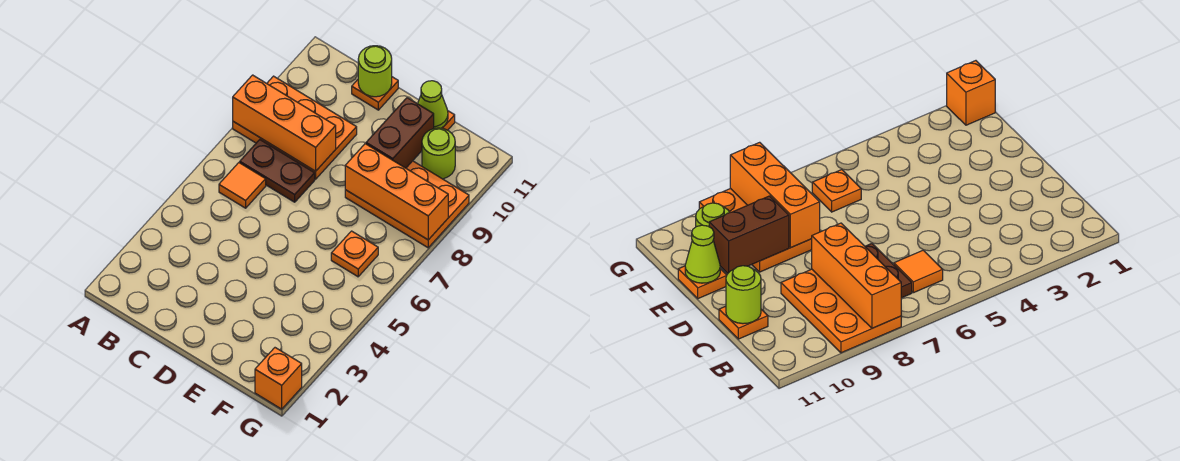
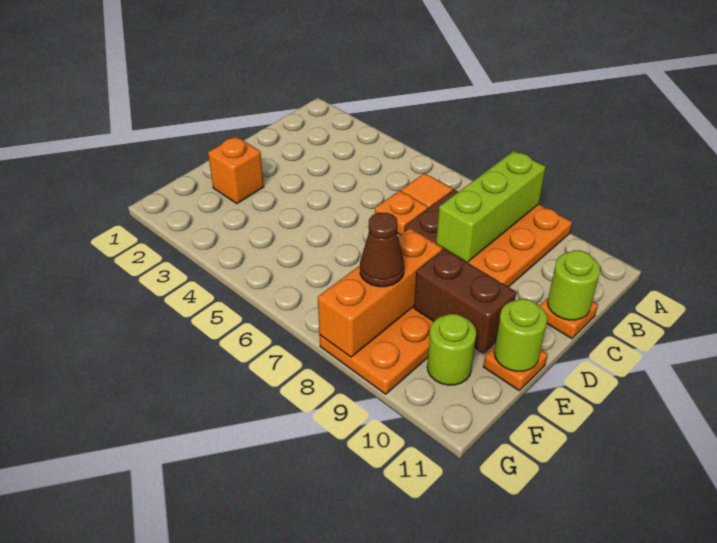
orange 1x3 brick [233,75,336,171] -> lime 1x3 brick [436,151,546,262]
lime 1x1 cone [418,81,448,129] -> lime 1x1 round brick [494,299,547,371]
orange 1x1 plate [331,231,378,277] -> orange 1x1 plate moved to [375,191,428,235]
none -> brown 1x1 cone [360,213,404,287]
orange 1x1 brick [255,348,302,409] -> orange 1x1 brick moved to [208,136,264,204]

